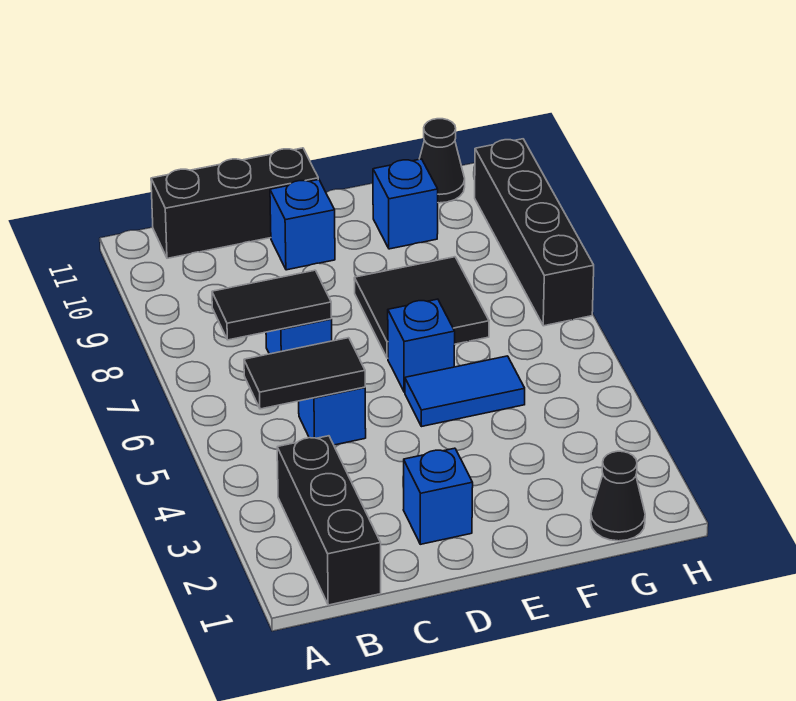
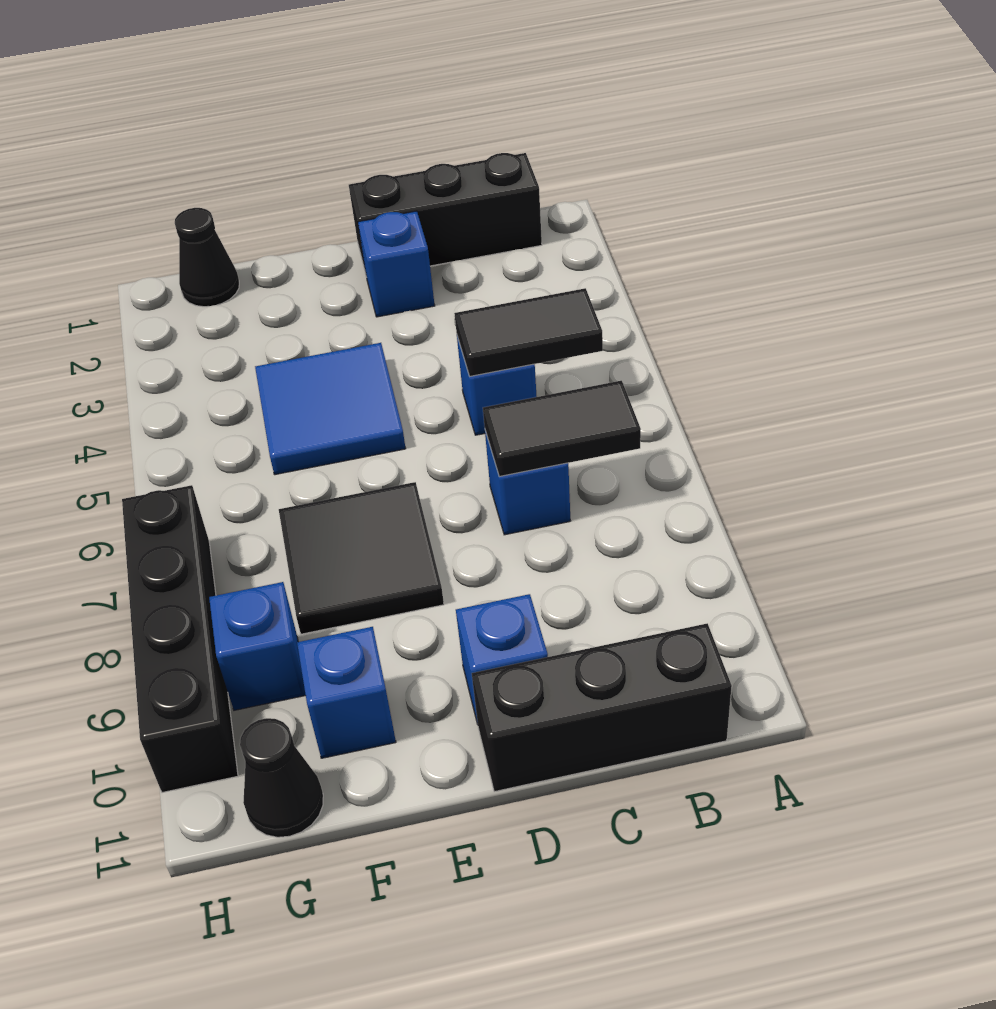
black 1x3 brick [277,436,381,605] -> black 1x3 brick turned to [349,153,542,274]
blue 1x2 tile [405,356,525,427] -> blue 2x2 tile [255,343,406,475]
blue 1x1 brick [388,299,455,392] -> blue 1x1 brick moved to [209,582,306,710]

